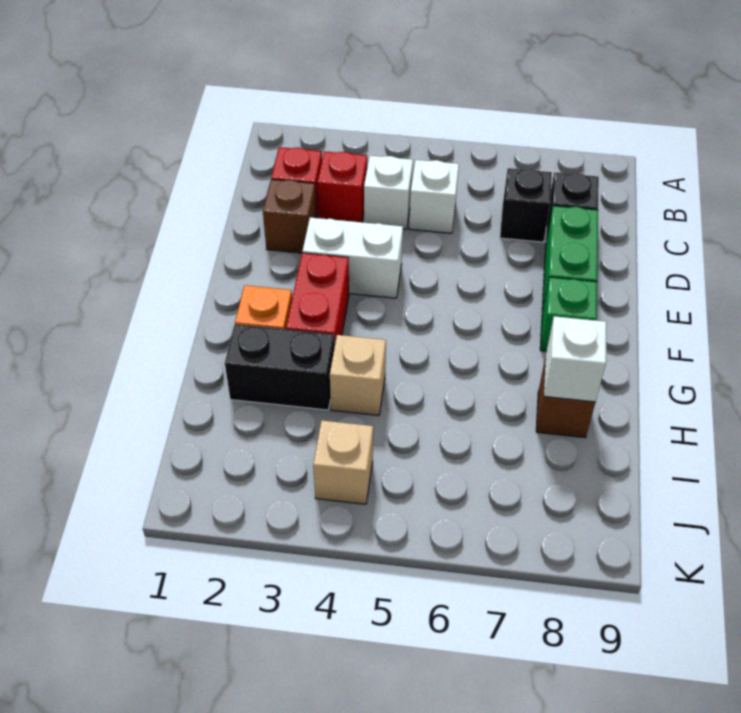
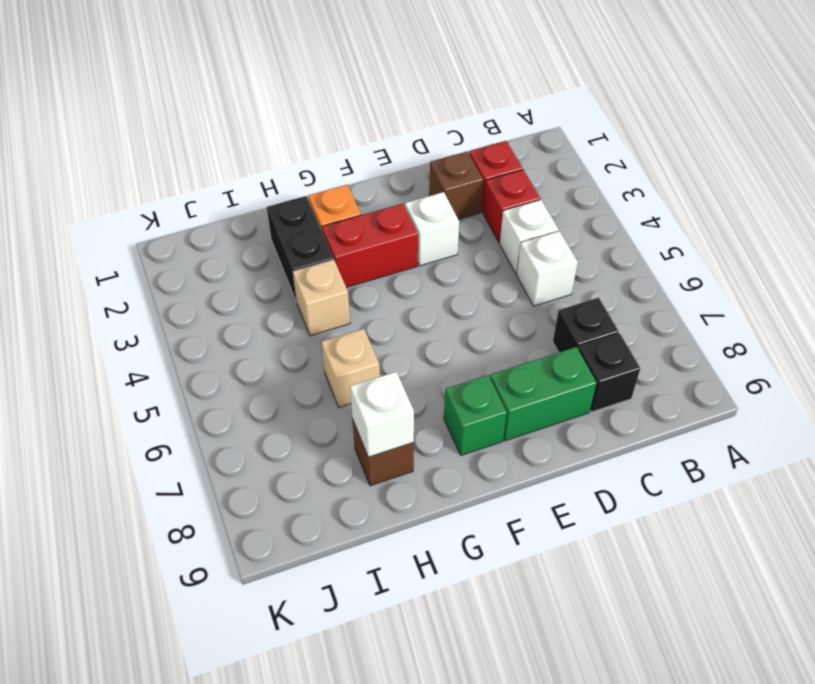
white 1x2 brick [302,217,403,298] -> white 1x1 brick [405,192,459,266]
tan 1x1 brick [313,421,373,504] -> tan 1x1 brick moved to [321,329,380,407]

